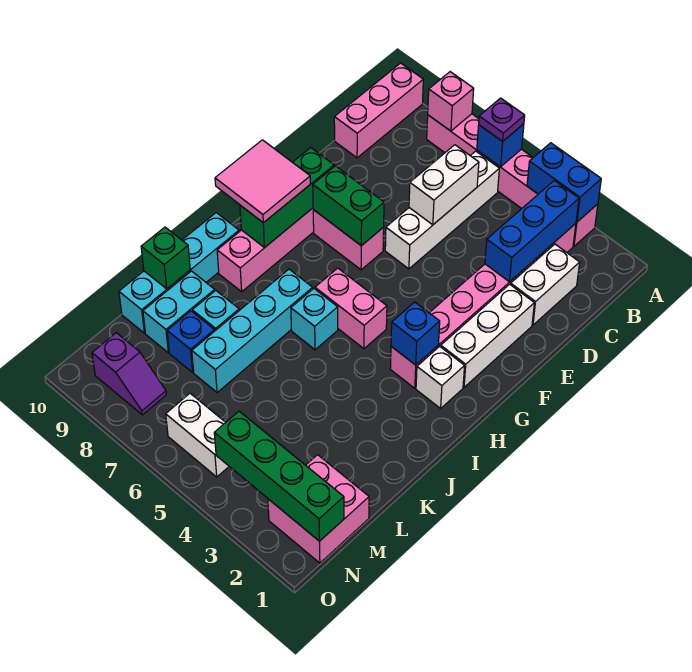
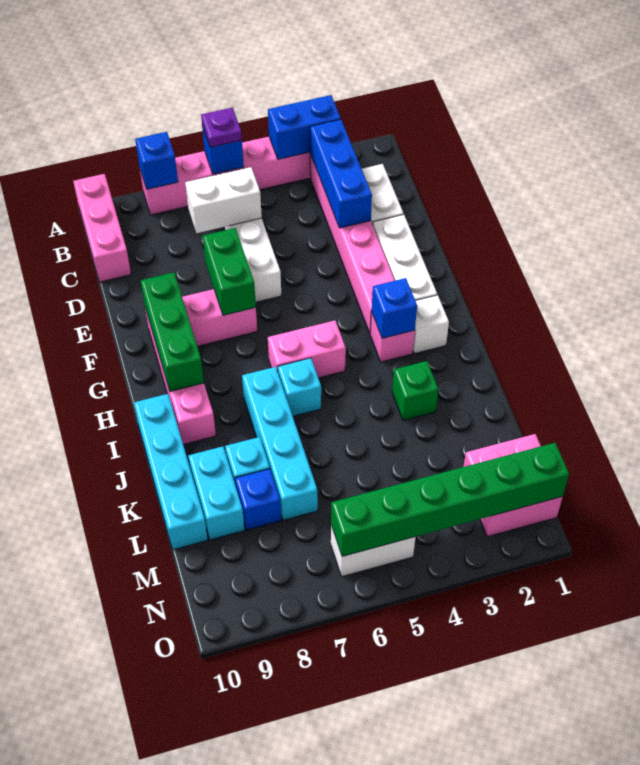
pink 1x1 brick [428,72,474,131] -> blue 1x1 brick [135,132,178,189]
white 1x2 brick [409,145,479,225] -> white 1x2 brick turned to [185,167,262,233]
green 1x2 brick [313,166,384,246] -> green 1x2 brick turned to [203,228,256,315]
pink 2x2 tile [215,140,310,223] -> none
green 1x1 brick [141,227,190,289] -> green 1x1 brick moved to [392,361,439,420]
green 1x4 brick [214,411,344,541] -> green 1x6 brick [331,443,569,556]
purple 1x2 slope [92,333,166,415] -> none

